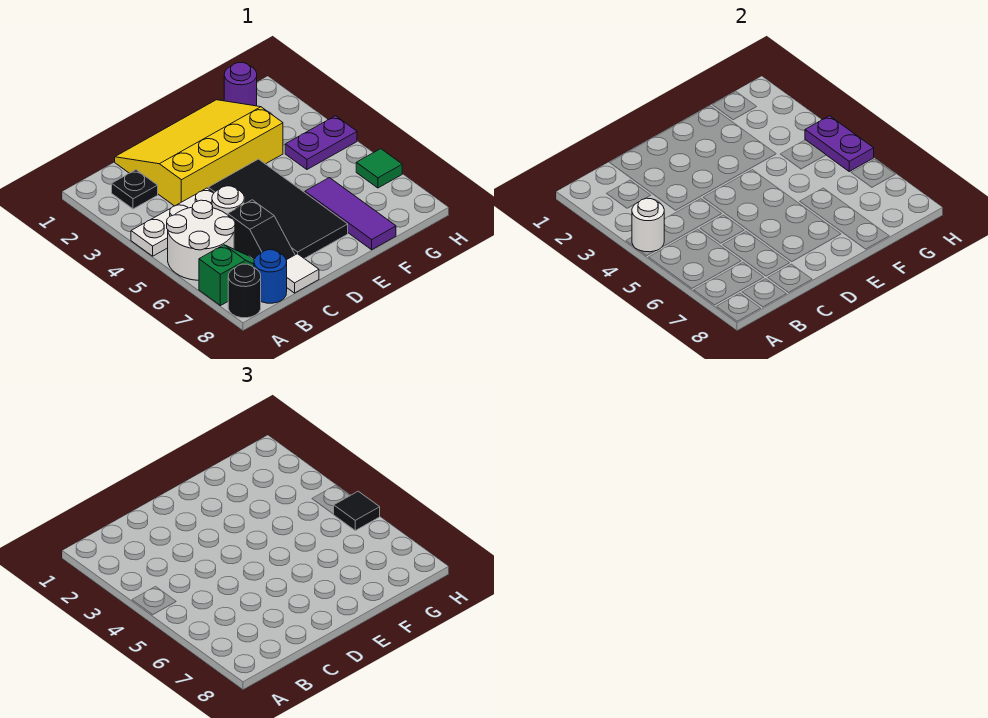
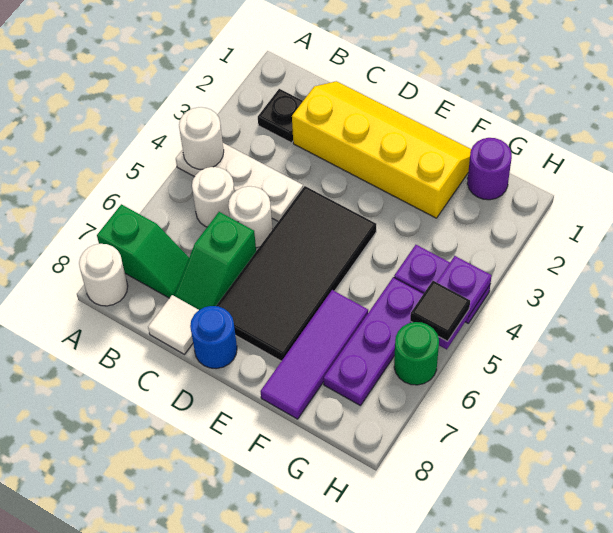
white 2x2 round brick [167,200,235,280] -> white 1x1 round brick [192,167,235,227]
black 1x1 round brick [228,264,261,318] -> white 1x1 round brick [79,244,128,306]
blue 1x1 round brick [254,250,287,303] -> blue 1x1 round brick moved to [190,306,237,369]
yellow 3x4 slope [115,100,283,206] -> yellow 2x4 slope [292,81,471,218]
black 1x2 slope [228,200,295,260] -> green 1x2 slope [174,212,256,310]
none -> purple 1x3 plate [324,277,424,406]
green 1x1 tile [356,149,402,188] -> green 1x1 round brick [394,322,439,385]

